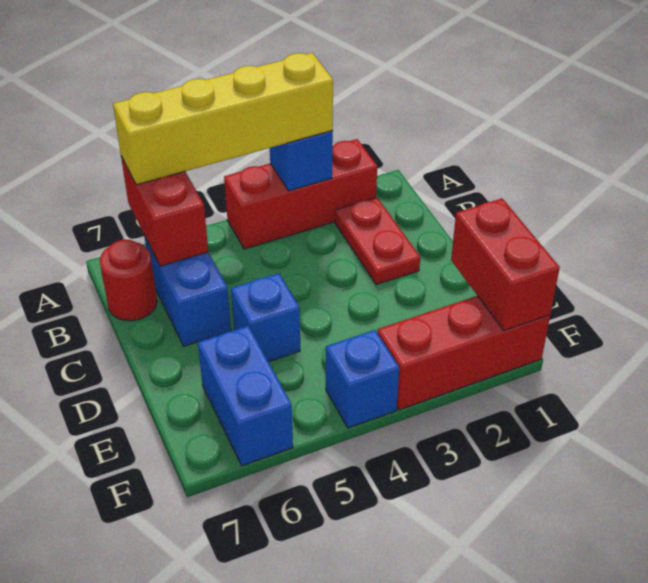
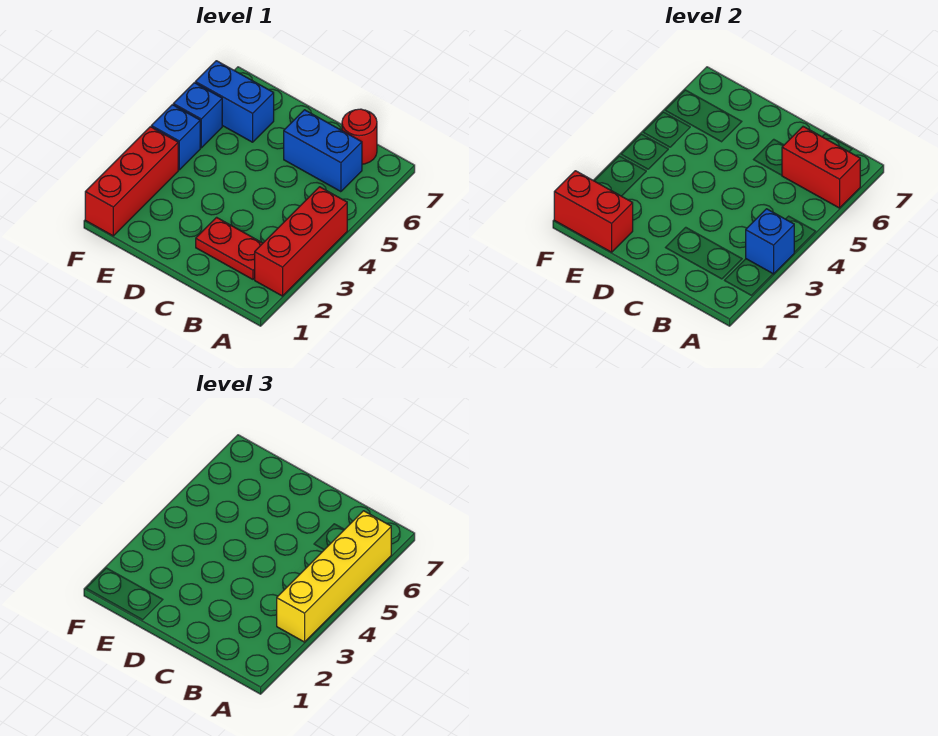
blue 1x1 brick [231,273,300,362] -> blue 1x1 brick moved to [173,83,222,148]

